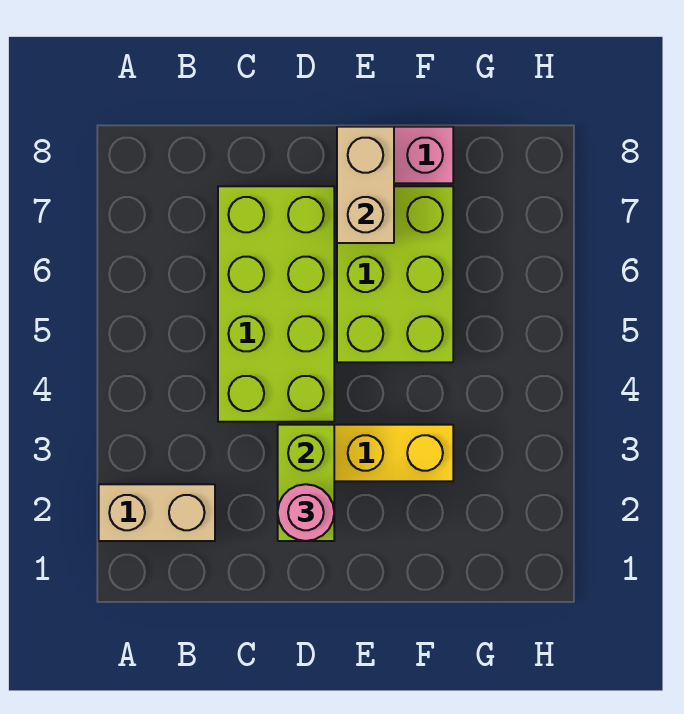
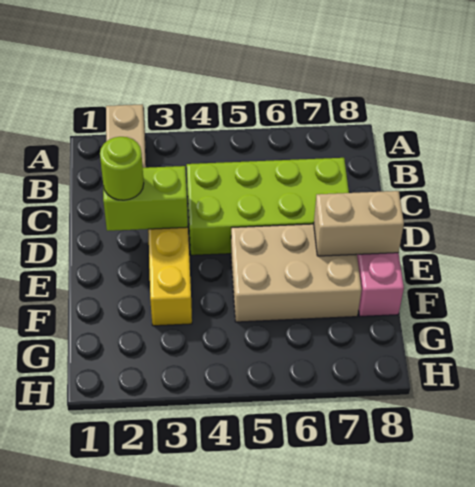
pink 1x1 round brick [278,484,334,541] -> lime 1x1 round brick [100,137,144,200]
lime 2x3 brick [337,186,453,362] -> tan 2x3 brick [231,224,362,322]

